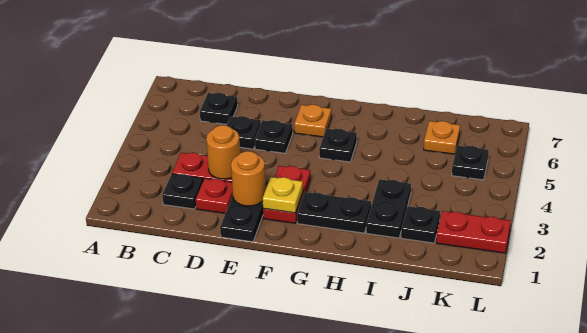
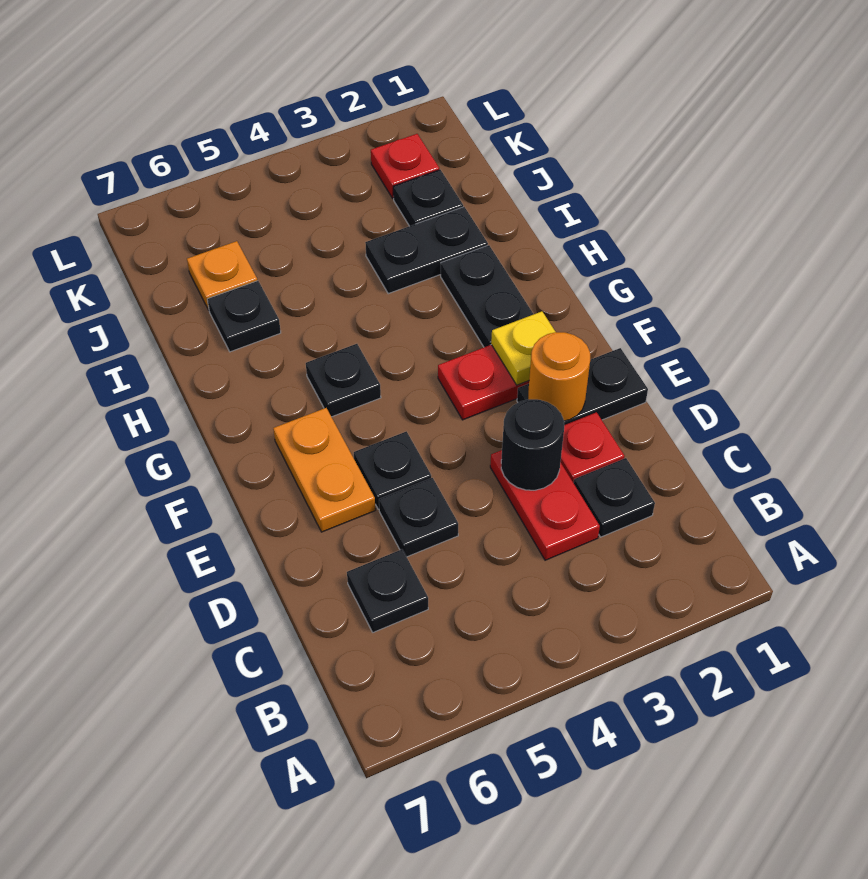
orange 1x1 round brick [206,125,240,179] -> black 1x1 round brick [501,399,564,490]
orange 1x1 plate [294,105,331,137] -> orange 1x2 plate [273,408,376,532]
red 1x2 plate [436,211,511,253] -> red 1x1 plate [371,134,439,198]
black 1x1 plate [452,146,489,180] -> black 1x1 plate moved to [207,281,281,352]

